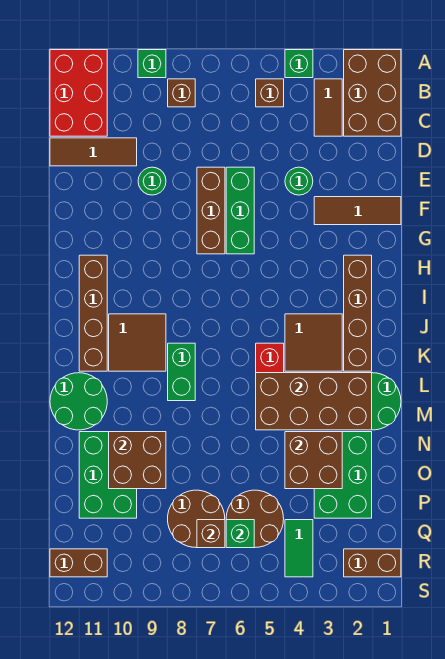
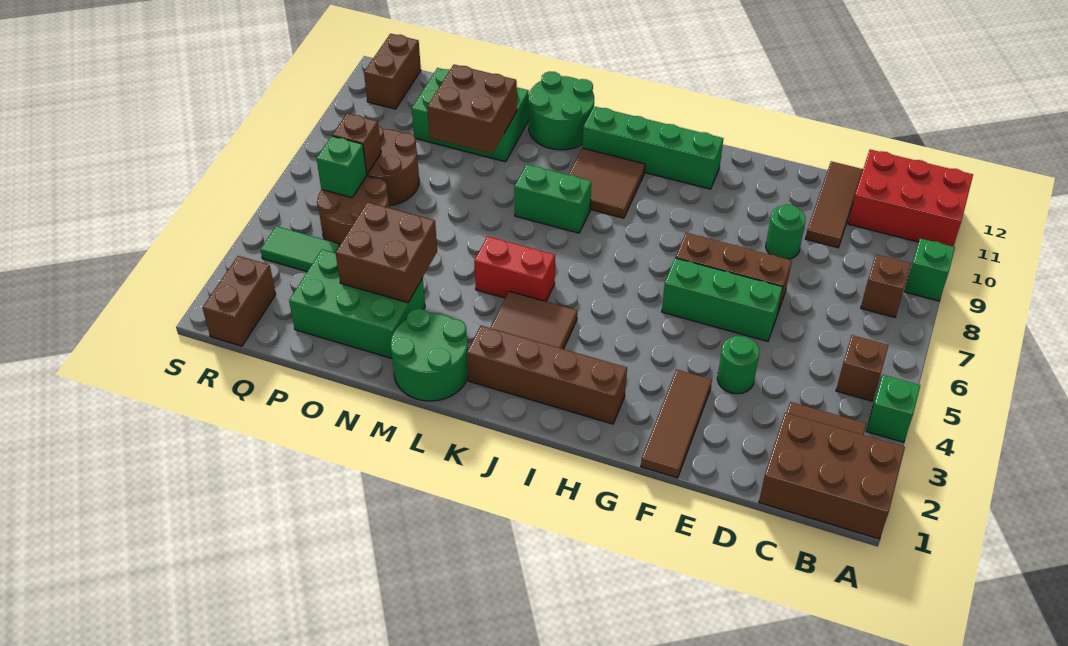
brown 1x4 brick [79,255,107,371] -> green 1x4 brick [583,106,723,189]
brown 2x4 brick [256,373,372,430] -> none

